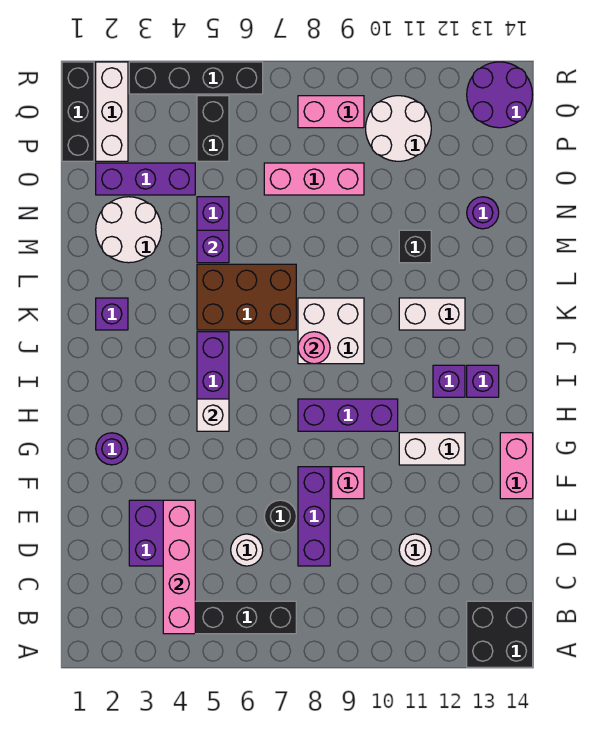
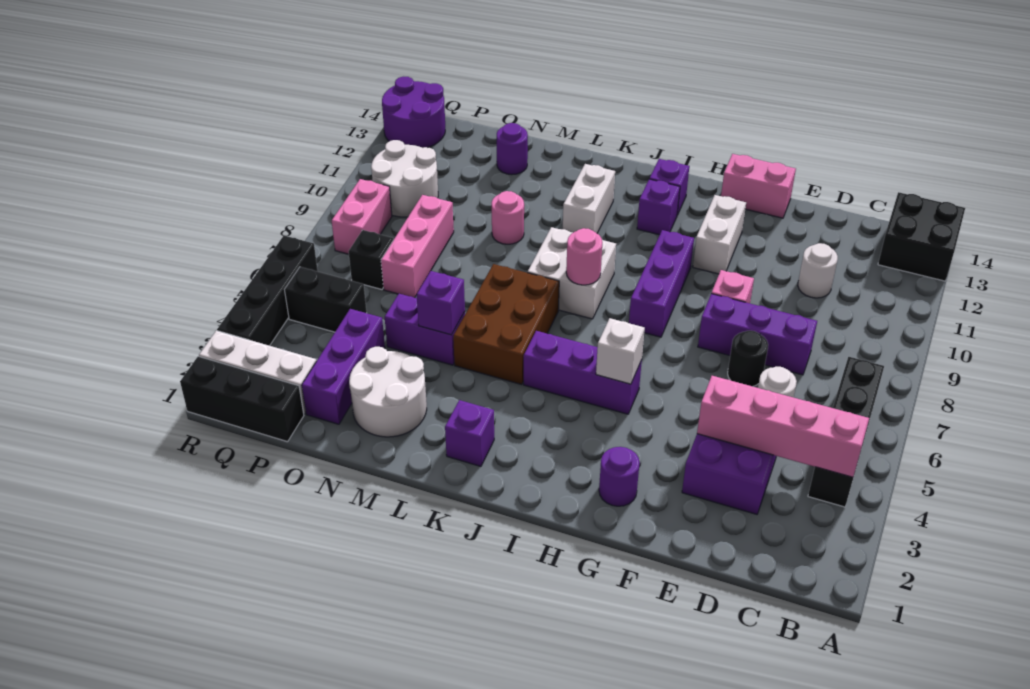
none -> pink 1x1 round brick [492,191,524,244]
black 1x1 brick [399,230,431,263] -> black 1x1 brick moved to [349,230,393,289]

